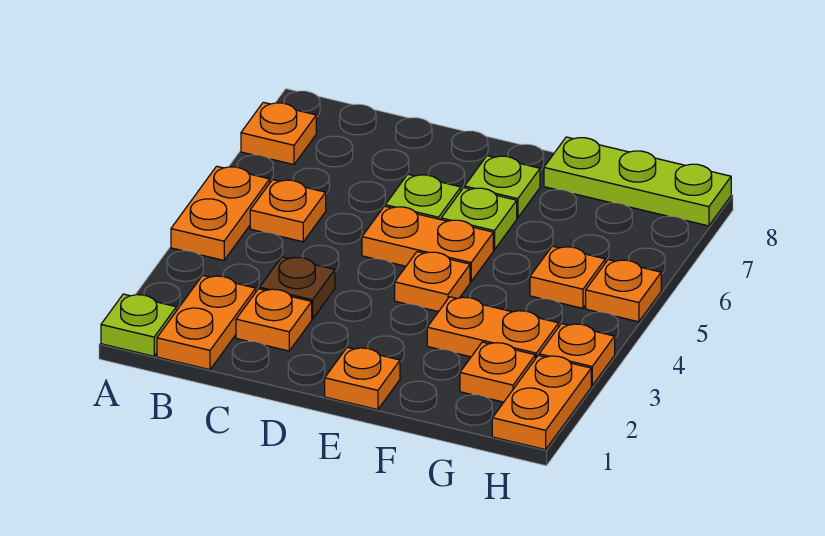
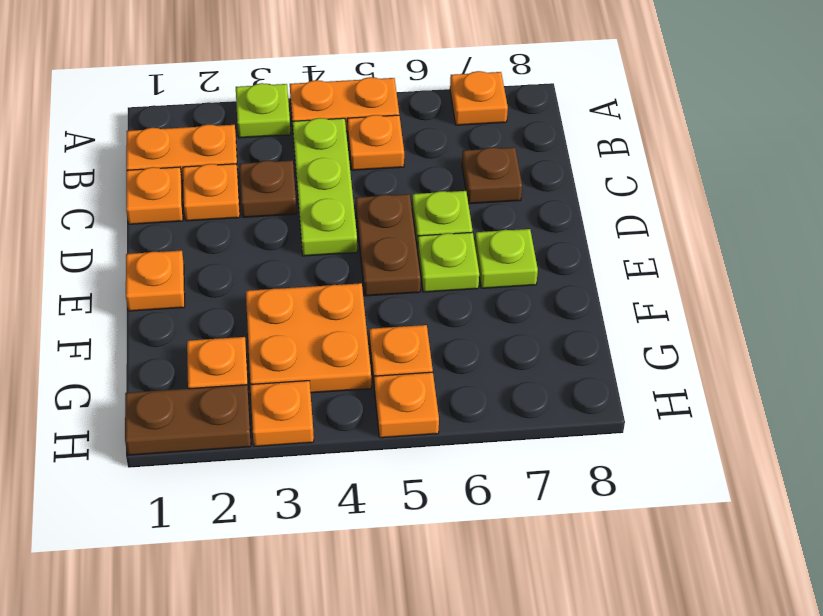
lime 1x1 plate [101,294,176,356] -> lime 1x1 plate moved to [236,83,291,138]
none -> brown 1x1 plate [462,147,522,204]
orange 1x2 plate [362,206,493,282] -> brown 1x2 plate [356,194,421,296]
orange 1x1 plate [395,252,470,312] -> orange 1x1 plate moved to [126,167,183,224]
orange 1x2 plate [427,297,559,359] -> orange 2x2 plate [246,283,371,393]
lime 1x3 plate [544,137,731,226] -> lime 1x3 plate moved to [293,118,357,256]
orange 1x2 plate [492,355,591,450] -> brown 1x2 plate [125,385,251,455]

